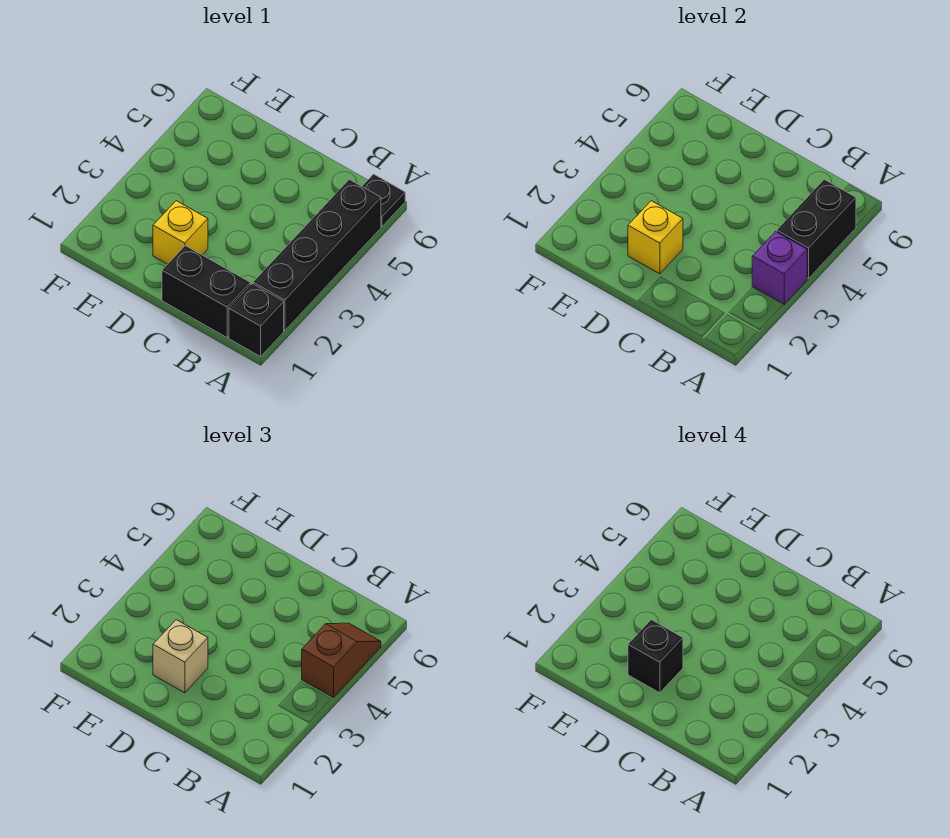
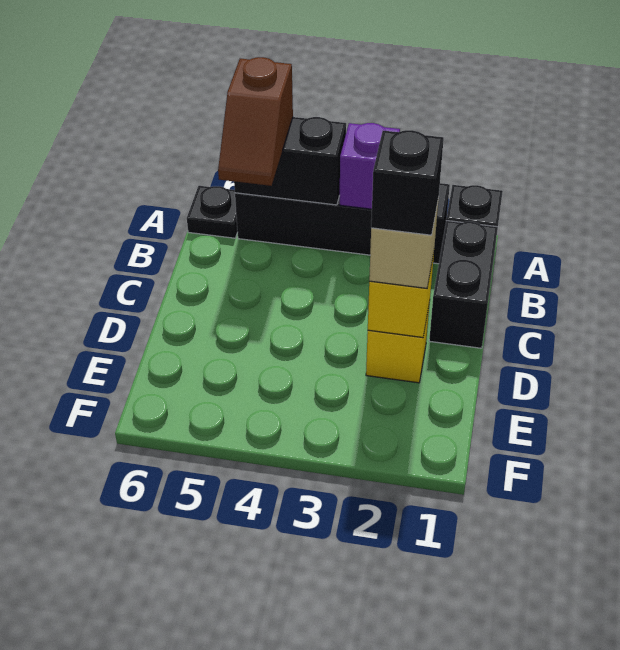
brown 1x2 slope [302,623,381,698] -> brown 1x2 slope turned to [218,57,293,186]

